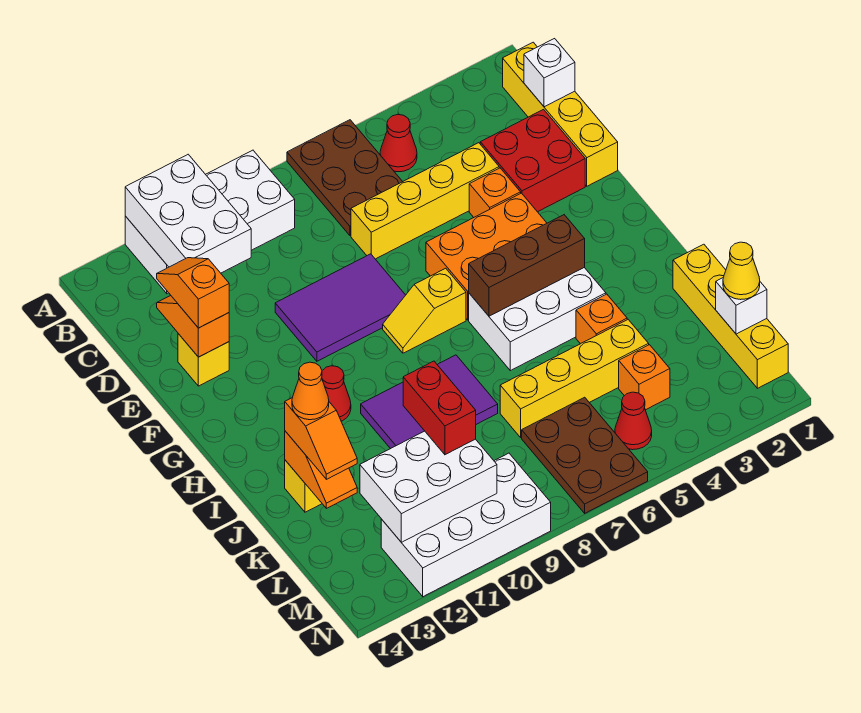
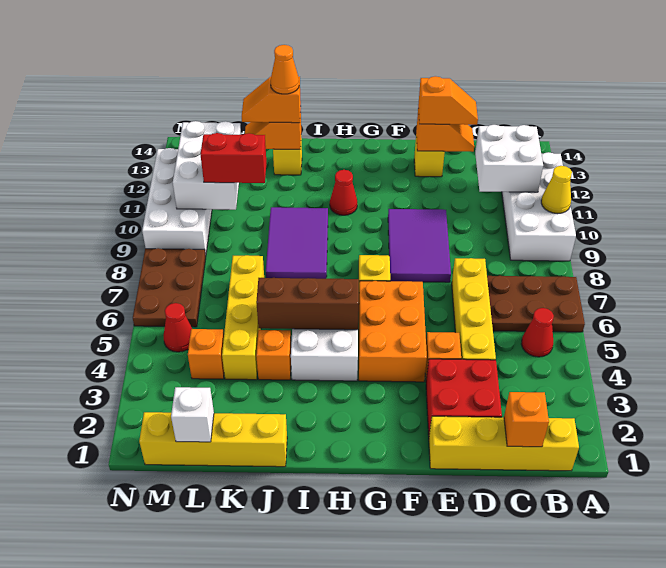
white 2x3 brick [125,154,251,273] -> white 2x2 brick [475,125,543,192]
white 1x1 brick [524,39,575,107] -> orange 1x1 brick [504,392,549,447]
brown 1x3 brick [469,215,585,316] -> brown 1x3 brick turned to [256,278,359,330]
yellow 1x1 cone [723,242,760,300] -> yellow 1x1 cone moved to [541,166,572,214]
brown 2x3 plate [522,397,648,513] -> brown 2x3 plate turned to [133,248,206,327]

